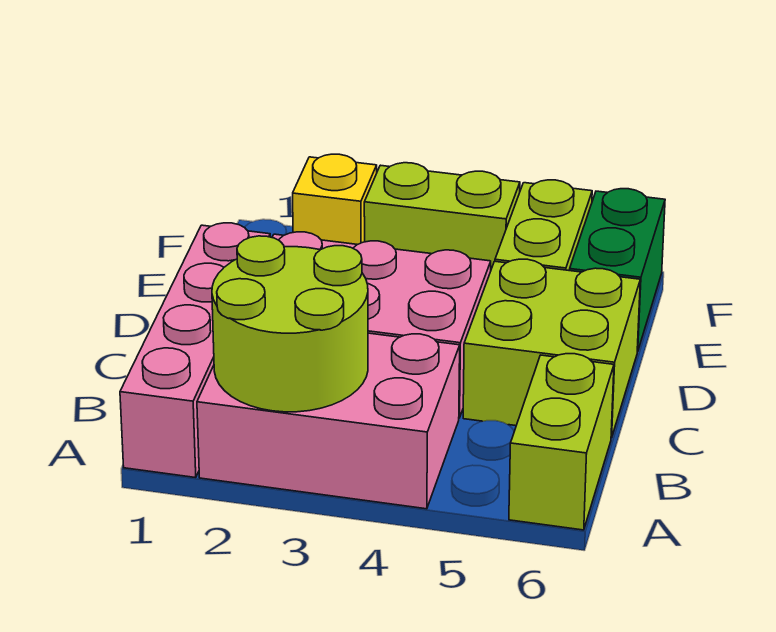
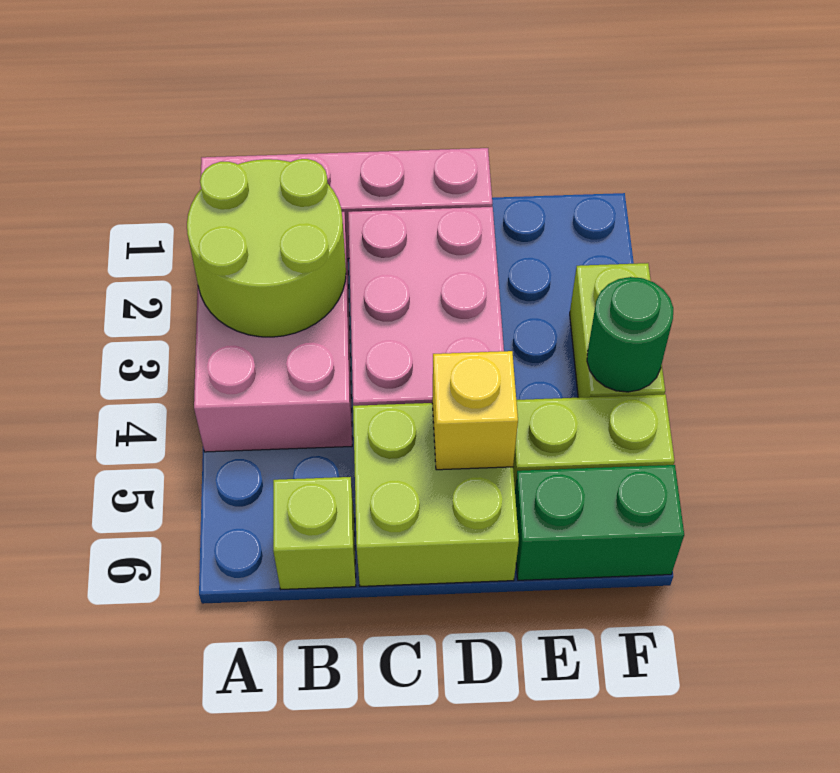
lime 1x2 brick [509,354,614,530] -> lime 1x1 brick [273,477,356,589]
yellow 1x1 brick [293,154,377,245] -> yellow 1x1 brick moved to [432,351,518,470]
none -> green 1x1 round brick [587,277,673,392]

